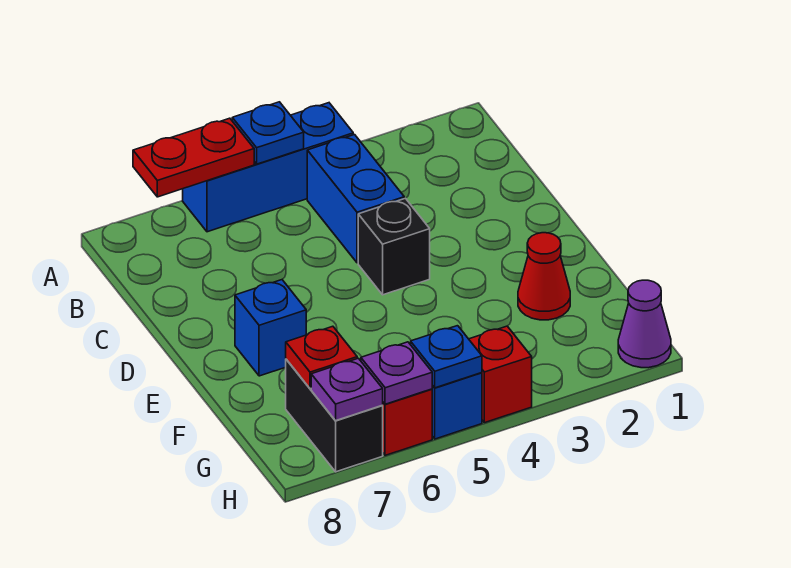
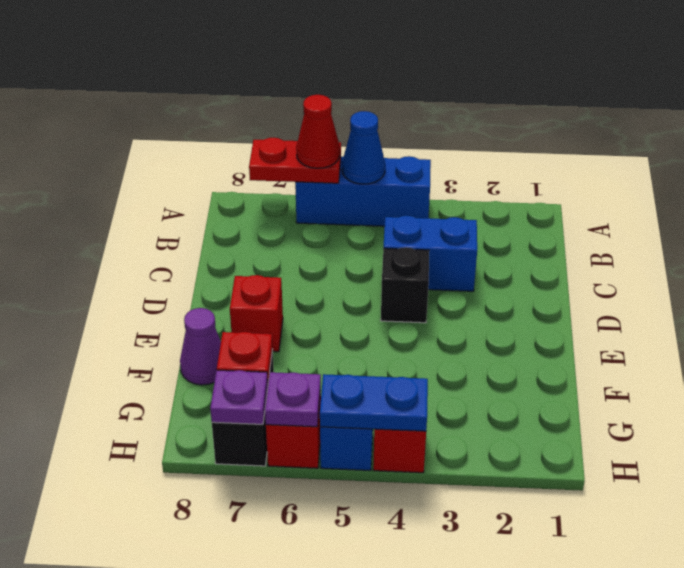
blue 1x1 plate [232,102,304,164] -> blue 1x1 cone [342,111,385,184]
blue 1x2 brick [307,135,404,263] -> blue 1x2 brick turned to [383,216,477,291]
blue 1x1 brick [235,280,306,376] -> red 1x1 brick [230,275,283,352]
red 1x1 cone [518,233,570,320] -> red 1x1 cone moved to [296,95,340,168]
purple 1x1 cone [618,280,671,368] -> purple 1x1 cone moved to [180,308,221,385]
blue 1x1 plate [411,326,482,388] -> blue 1x2 plate [320,374,428,431]

